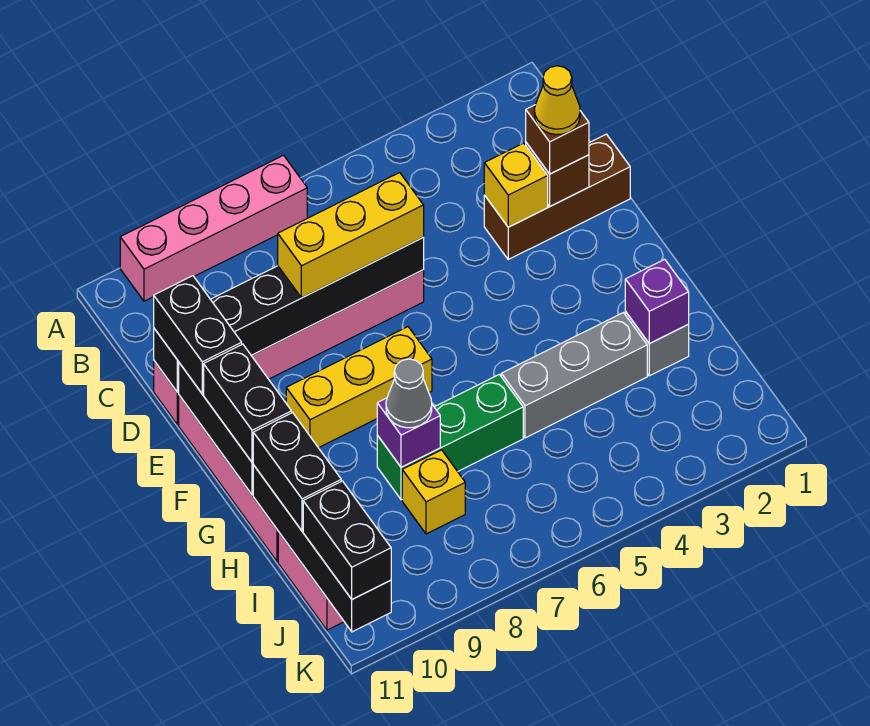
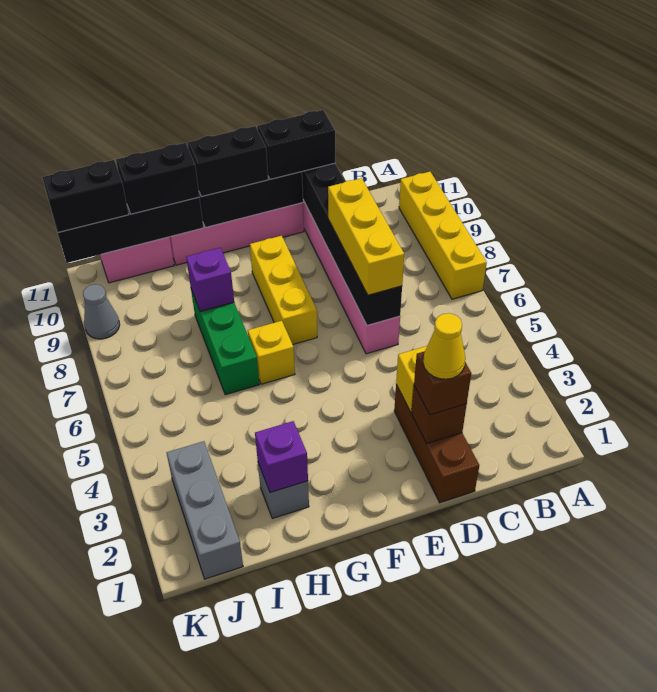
pink 1x4 brick [120,155,307,301] -> yellow 1x4 brick [399,172,487,299]
grey 1x3 brick [501,313,647,438] -> grey 1x3 brick moved to [167,441,243,579]
grey 1x1 cone [386,359,432,428] -> grey 1x1 cone moved to [83,284,120,339]
yellow 1x1 brick [402,450,465,534] -> yellow 1x1 brick moved to [248,321,295,384]

